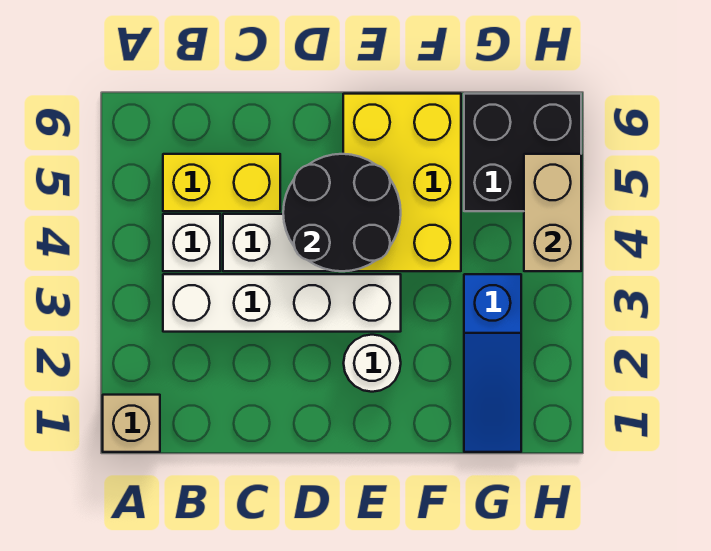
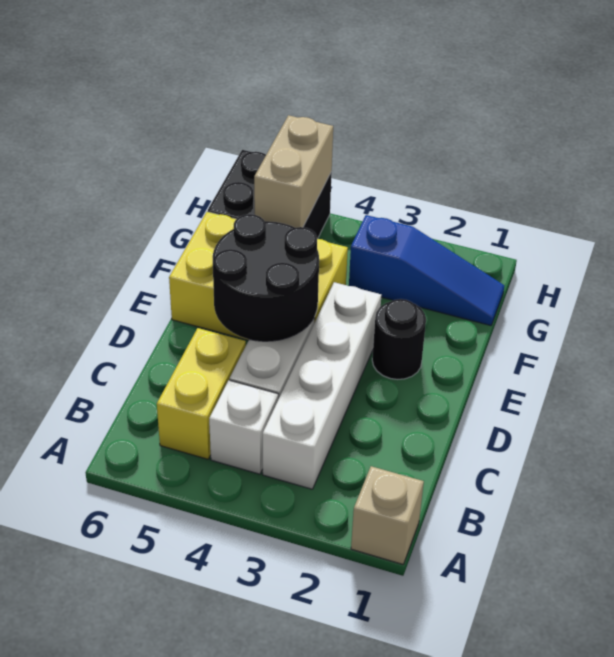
white 1x1 round brick [344,335,401,392] -> black 1x1 round brick [372,299,426,379]
tan 1x2 brick [524,154,581,271] -> tan 1x2 brick turned to [254,115,333,228]

